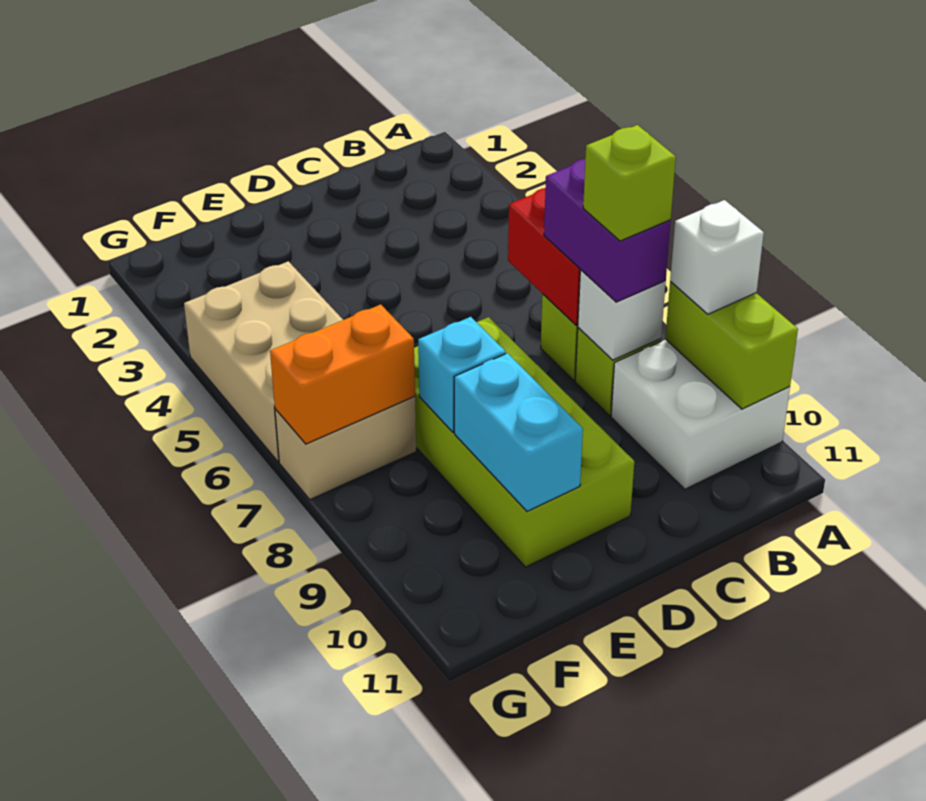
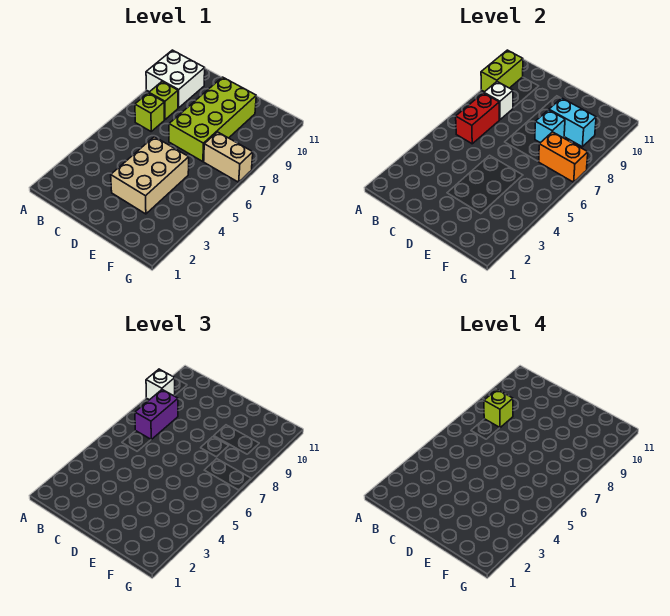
cyan 1x2 brick [454,353,583,511] -> cyan 1x2 brick turned to [549,98,596,147]
tan 2x3 brick [184,261,343,462] -> tan 2x3 brick moved to [111,137,189,214]

